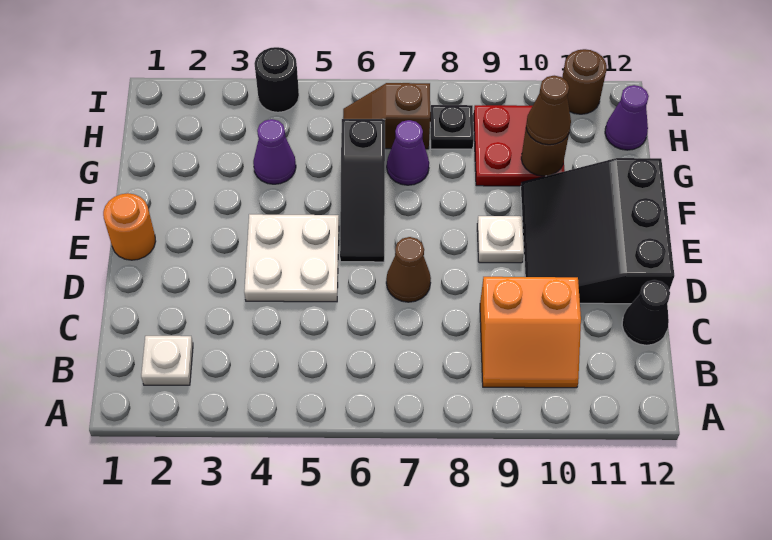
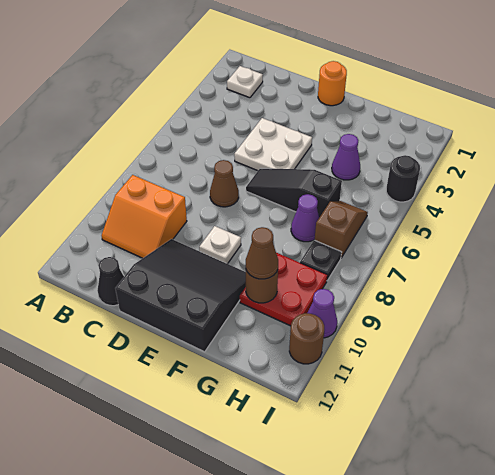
orange 2x2 slope [480,277,581,388] -> orange 2x2 slope turned to [102,175,187,258]
purple 1x1 cone [605,85,649,150] -> purple 1x1 cone moved to [308,289,337,338]

